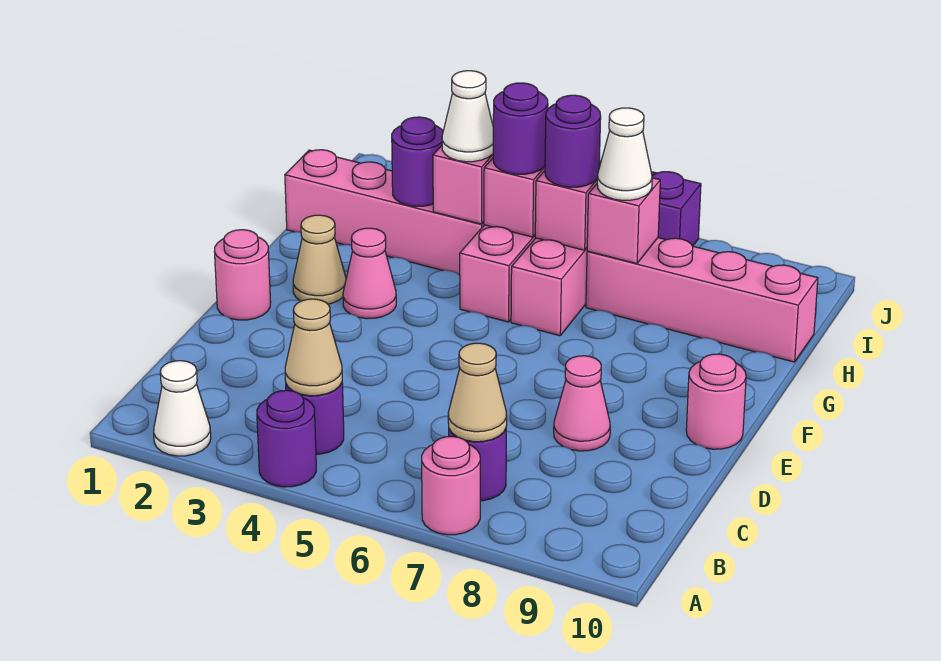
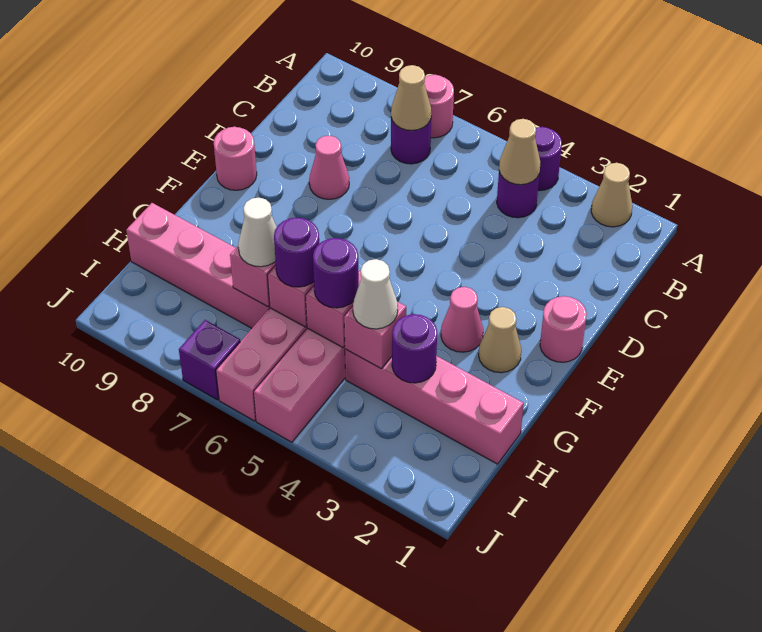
white 1x1 cone [154,361,211,456] -> tan 1x1 cone [591,163,632,227]

